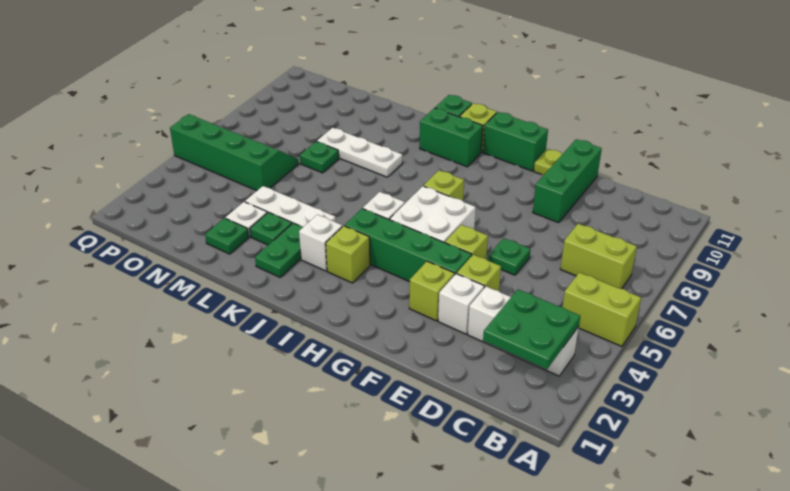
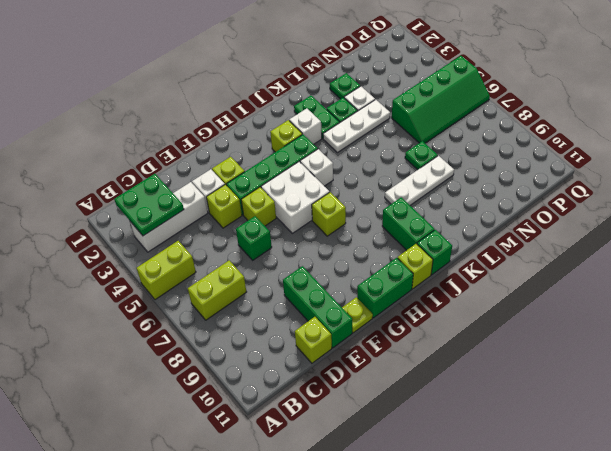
none -> lime 1x1 brick [295,317,332,363]
green 1x1 plate [488,238,530,275] -> green 1x1 brick [236,216,272,260]
green 1x2 brick [420,108,483,167] -> green 1x2 brick turned to [382,197,435,250]

